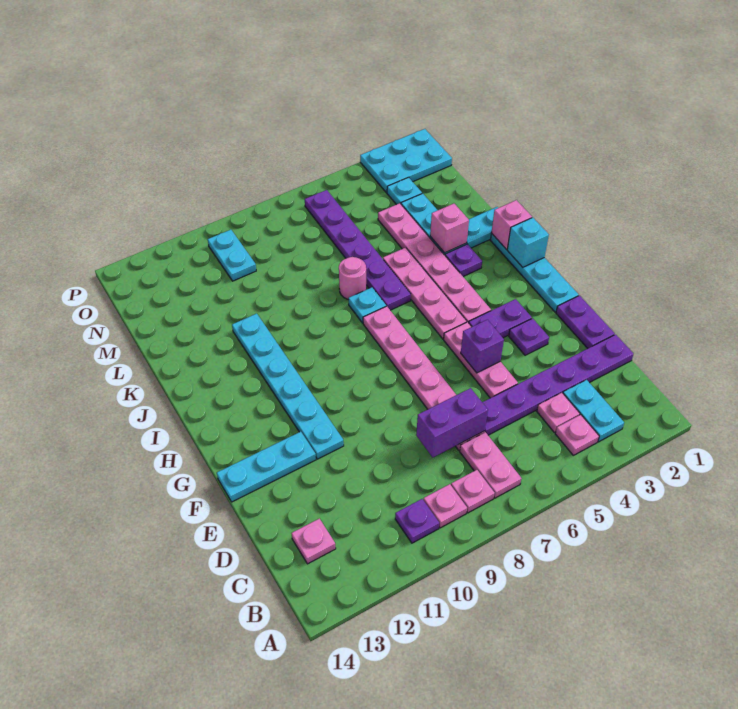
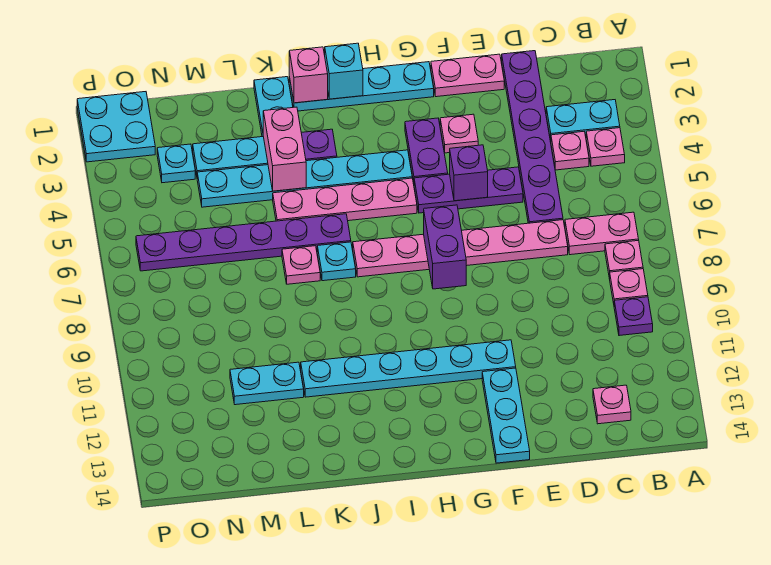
purple 1x2 brick [416,388,488,457] -> purple 1x2 brick moved to [424,205,466,289]
purple 1x2 plate [556,296,615,348] -> pink 1x2 plate [431,54,504,97]
pink 1x3 plate [444,322,518,398] -> purple 1x3 plate [414,167,523,213]
purple 1x1 plate [509,318,549,355] -> pink 1x1 plate [440,114,478,153]
pink 1x6 plate [378,203,491,323] -> cyan 1x6 plate [197,150,412,207]
pink 1x1 brick [430,204,469,253] -> pink 1x2 brick [263,107,306,191]
pink 1x1 round brick [339,257,366,300] -> pink 1x1 plate [282,246,320,284]
cyan 1x2 plate [208,230,256,281] -> cyan 1x2 plate moved to [230,362,304,405]
cyan 2x3 plate [360,129,452,193] -> cyan 2x2 plate [77,92,155,162]

